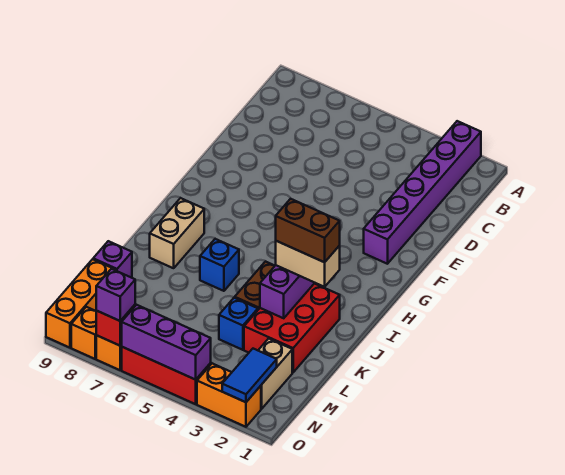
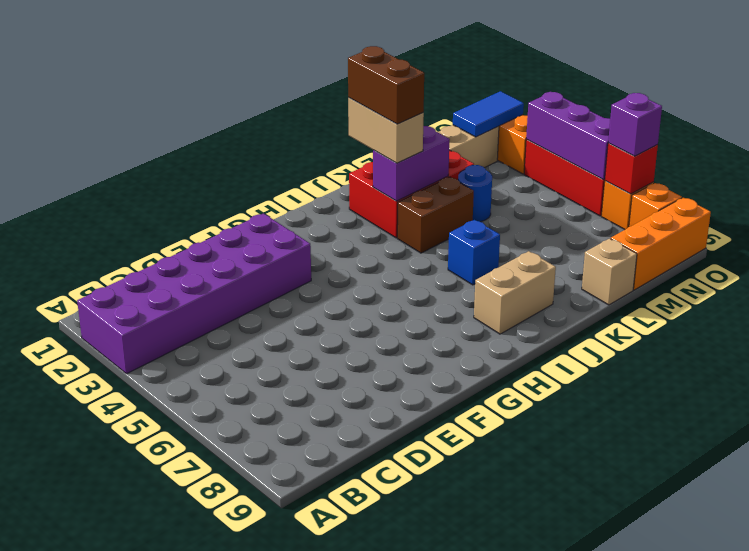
purple 1x6 brick [364,121,481,264] -> purple 2x6 brick [77,213,311,374]
blue 1x1 brick [219,298,258,350] -> blue 1x1 round brick [458,165,492,222]
purple 1x1 brick [93,241,132,277] -> tan 1x1 brick [582,239,637,305]

